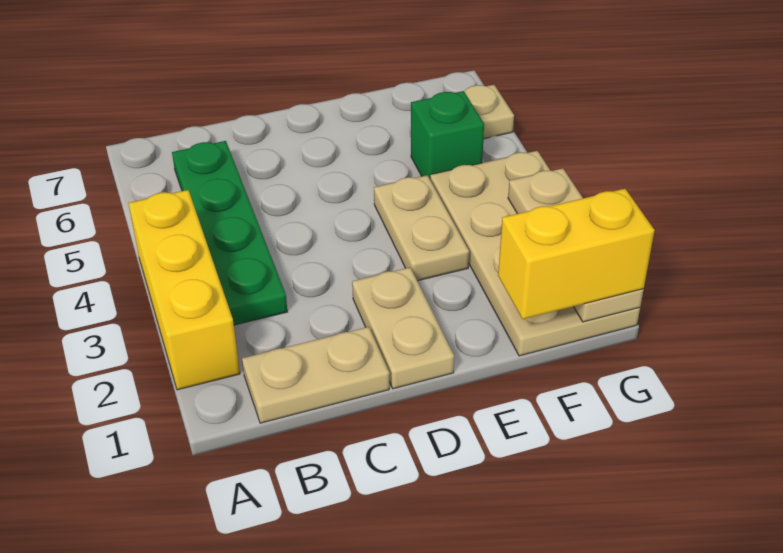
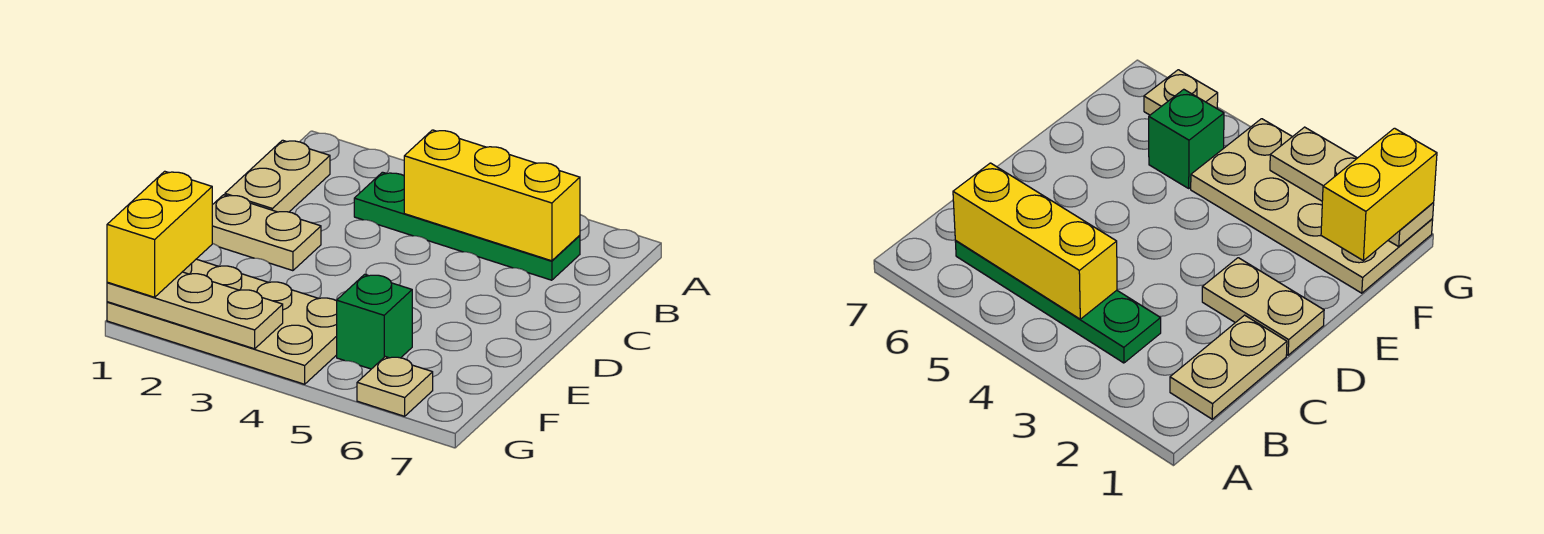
yellow 1x3 brick [129,190,240,390] -> yellow 1x3 brick moved to [404,130,580,261]
tan 1x2 plate [374,175,469,281] -> none

